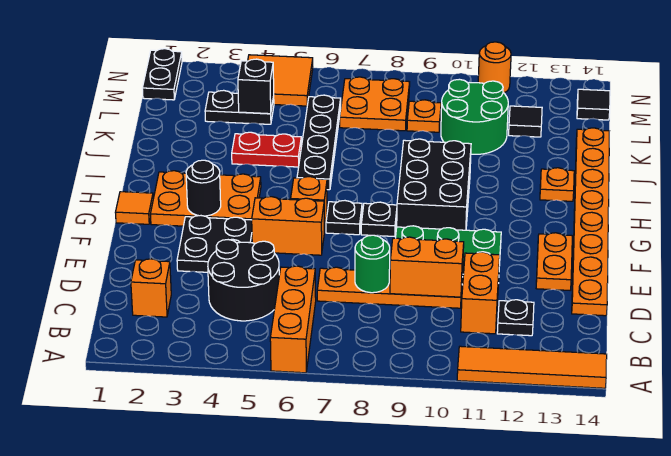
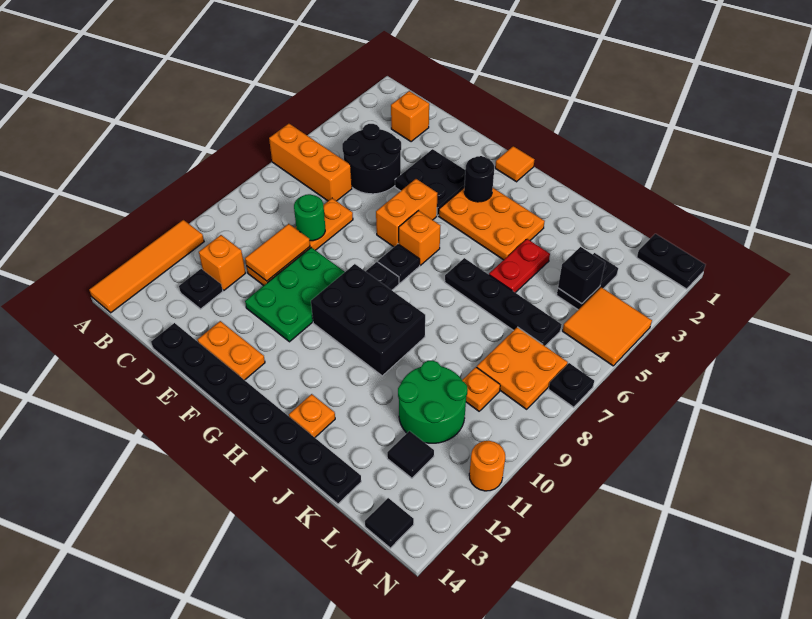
orange 1x2 brick [461,252,500,334] -> orange 1x1 brick [199,235,245,290]
orange 1x2 brick [390,237,464,297] -> orange 1x2 tile [245,224,310,281]
orange 1x8 plate [572,128,609,316] -> black 1x8 plate [151,323,361,504]
orange 2x3 plate [150,171,261,226] -> orange 2x3 plate turned to [439,188,545,260]
none -> black 1x1 plate [549,363,594,407]

